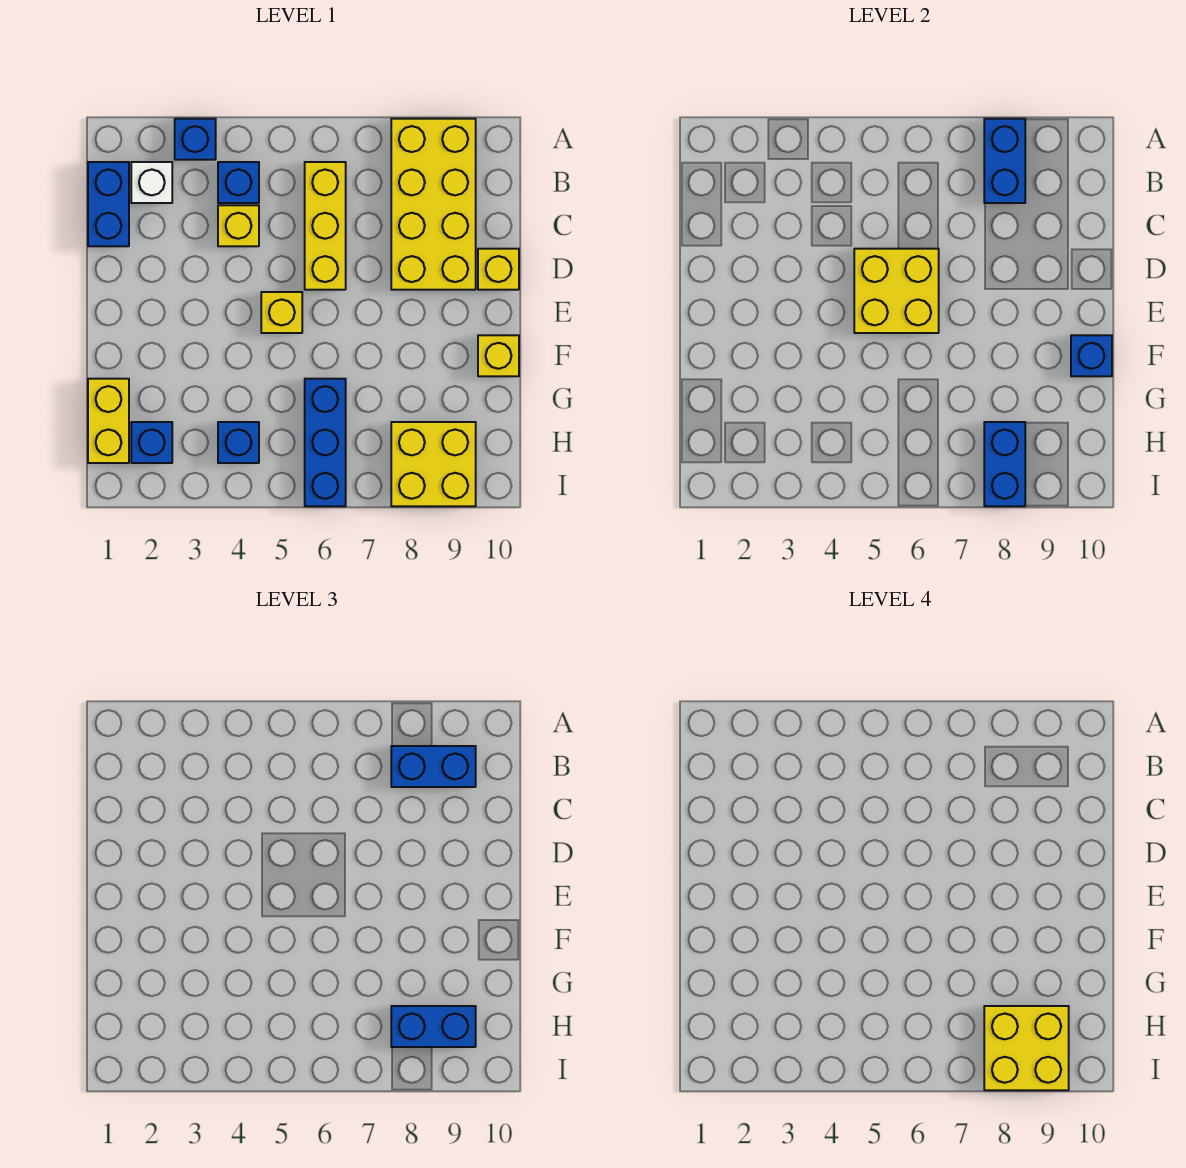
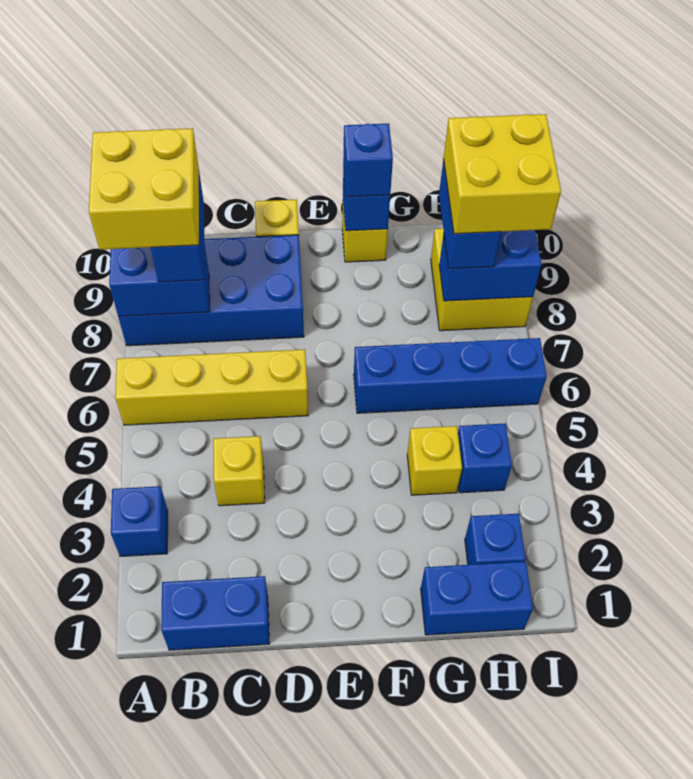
yellow 2x4 brick [391,119,476,290] -> blue 2x4 brick [118,235,304,346]
white 1x1 brick [131,162,172,203] -> none
blue 1x1 brick [218,162,259,203] -> blue 1x1 brick moved to [343,123,393,197]
yellow 1x3 brick [305,162,346,290] -> yellow 1x4 brick [115,349,308,425]
yellow 2x2 brick [854,249,939,333] -> yellow 2x2 brick moved to [89,128,199,250]
yellow 1x1 brick [261,292,302,333] -> yellow 1x1 brick moved to [407,426,462,495]
yellow 1x2 brick [88,379,129,463] -> blue 1x2 brick [421,562,533,635]
blue 1x3 brick [305,379,346,506] -> blue 1x4 brick [354,338,547,413]

